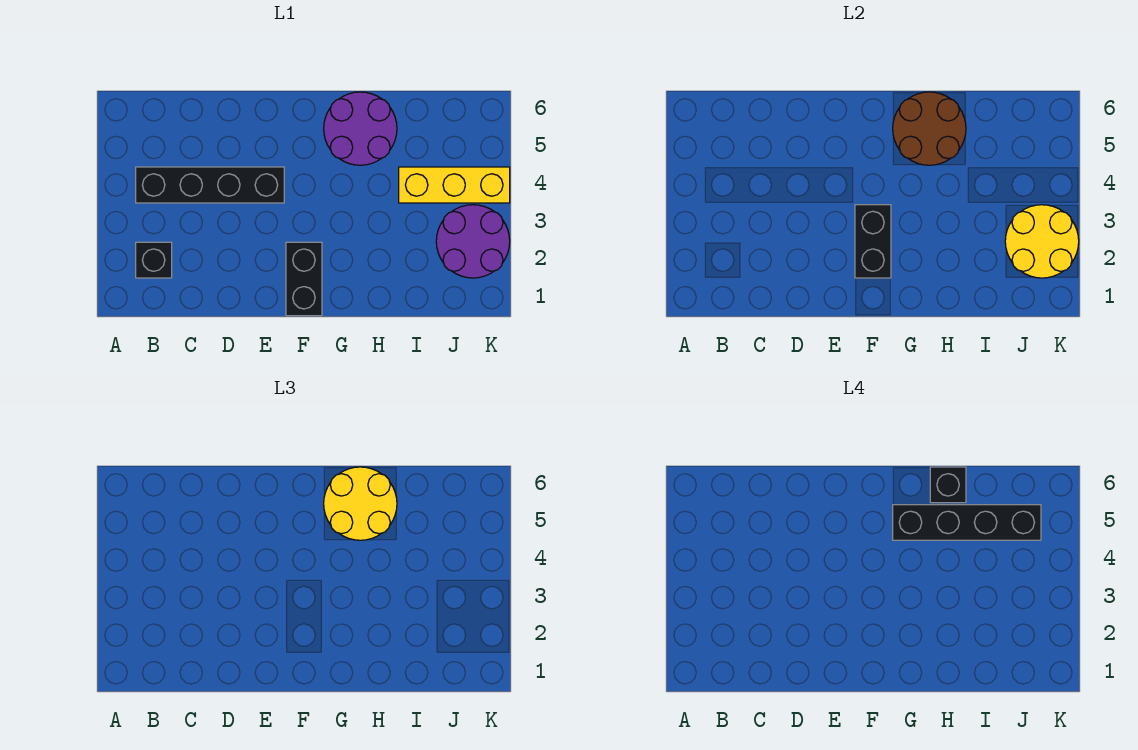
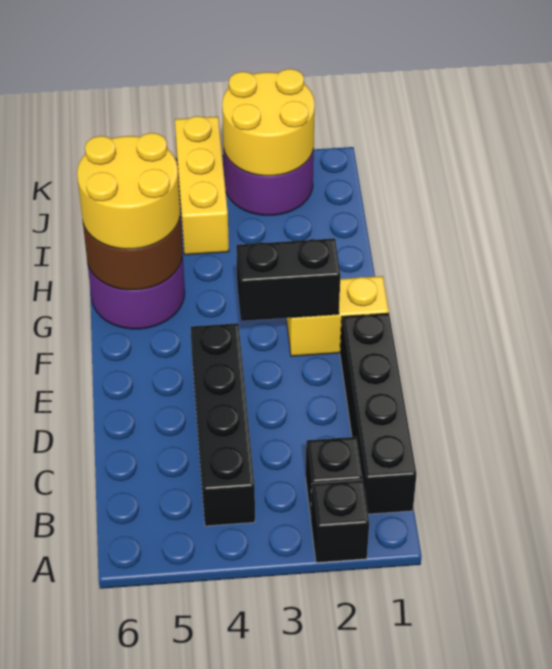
black 1x2 brick [286,242,322,316] -> yellow 1x2 brick [287,276,389,356]
black 1x4 brick [893,505,1041,540] -> black 1x4 brick moved to [340,313,417,514]
black 1x1 brick [930,467,966,503] -> black 1x1 brick moved to [311,480,369,563]

